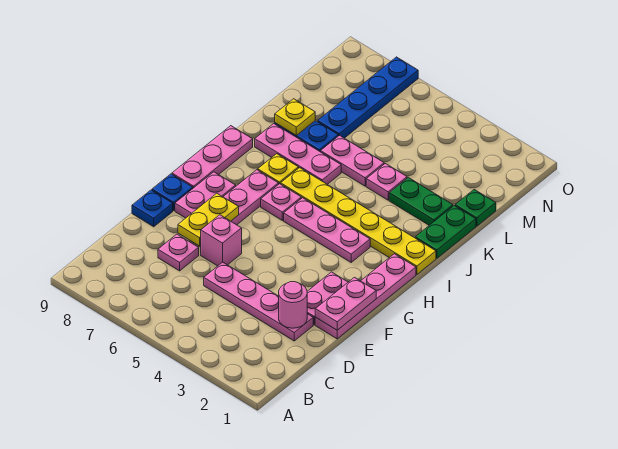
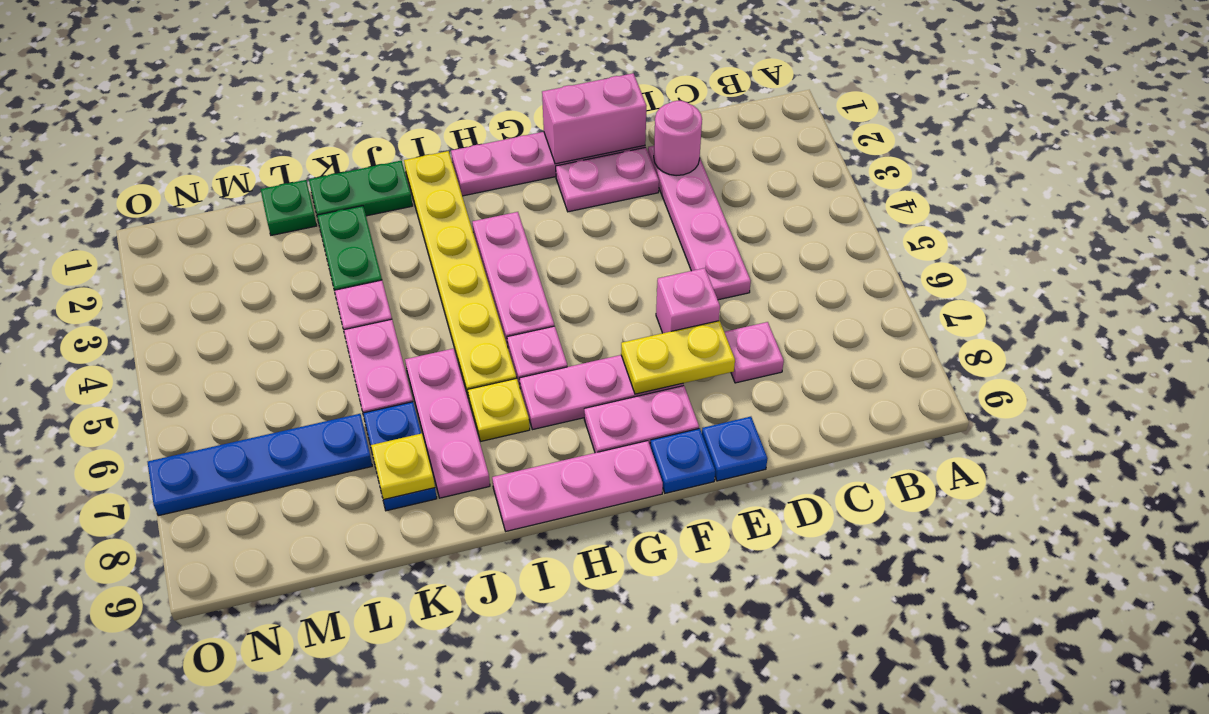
pink 1x2 plate [315,277,376,330] -> pink 1x2 brick [542,73,646,164]

